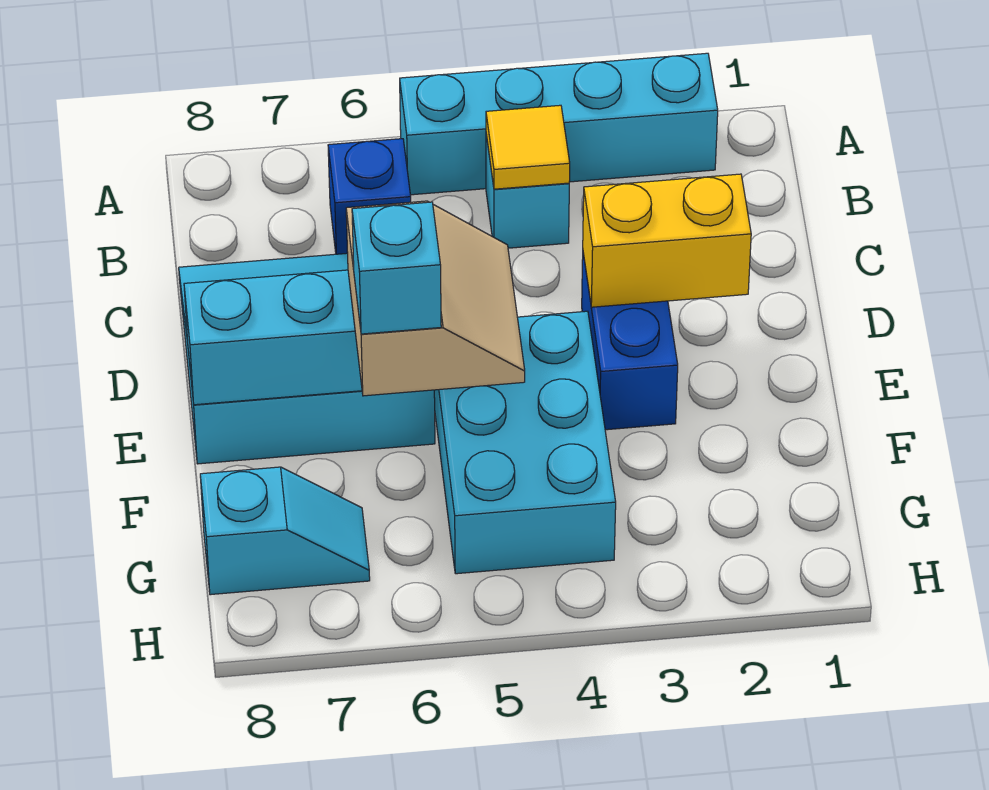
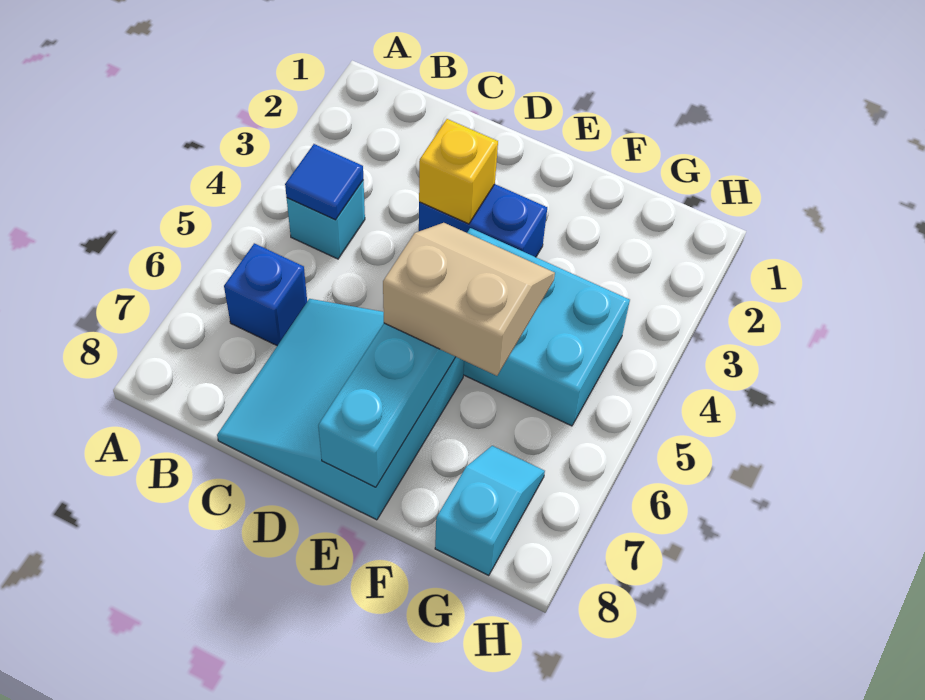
cyan 1x4 brick [400,53,718,195] -> none
yellow 1x1 tile [486,105,570,189] -> blue 1x1 tile [285,144,363,220]
yellow 1x2 brick [583,174,751,307] -> yellow 1x1 brick [419,119,498,224]
cyan 1x1 brick [352,202,441,334] -> none

